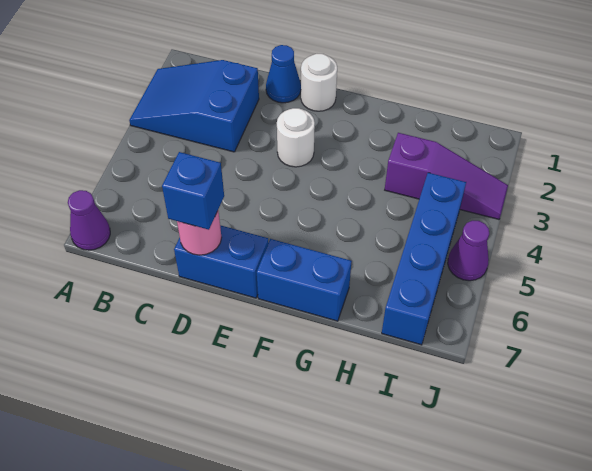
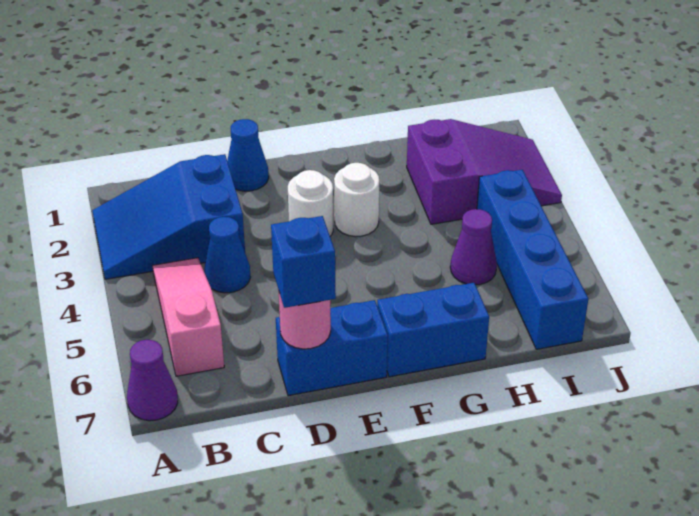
none -> pink 1x3 slope [153,258,224,376]
none -> blue 1x1 cone [204,217,251,293]
white 1x1 round brick [301,54,337,111] -> white 1x1 round brick moved to [334,163,379,237]
purple 1x3 slope [385,133,508,219] -> purple 2x3 slope [407,119,562,224]
purple 1x1 cone [448,221,489,281] -> purple 1x1 cone moved to [450,209,497,285]

